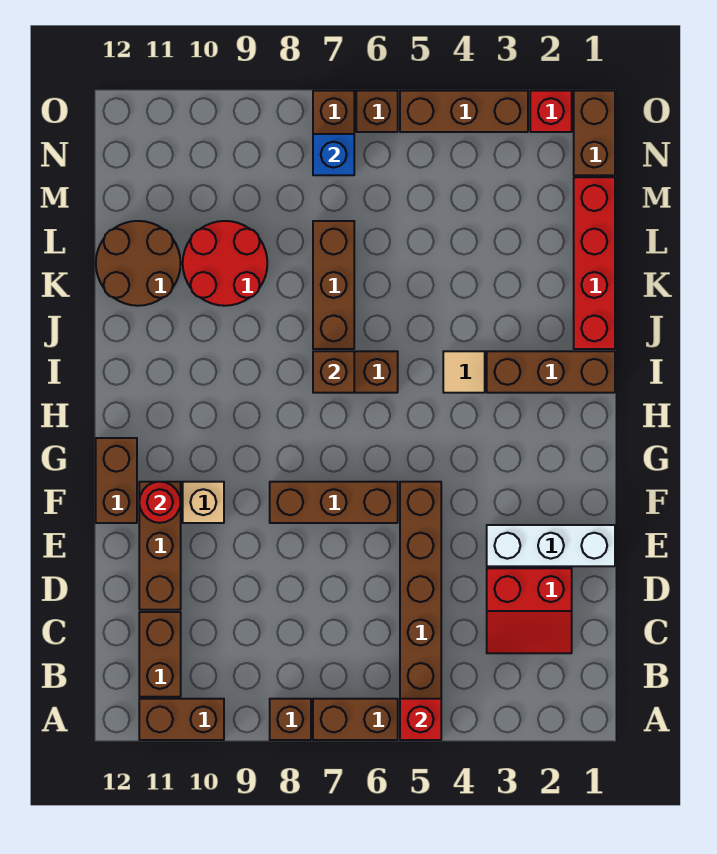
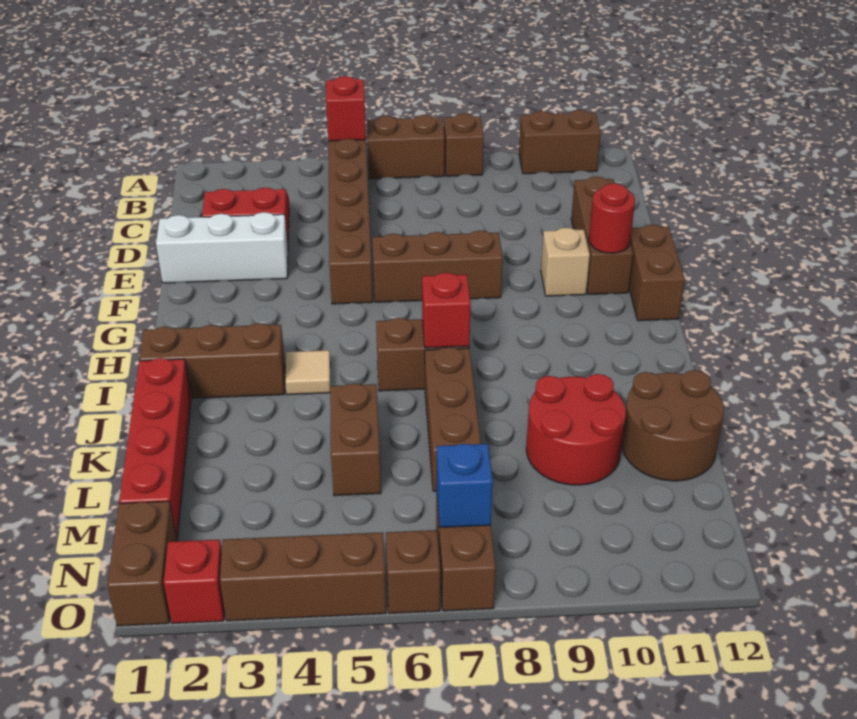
brown 1x2 brick [139,612,181,697] -> brown 1x2 brick moved to [330,384,381,496]
brown 1x1 brick [313,351,354,393] -> red 1x1 brick [422,273,471,348]

